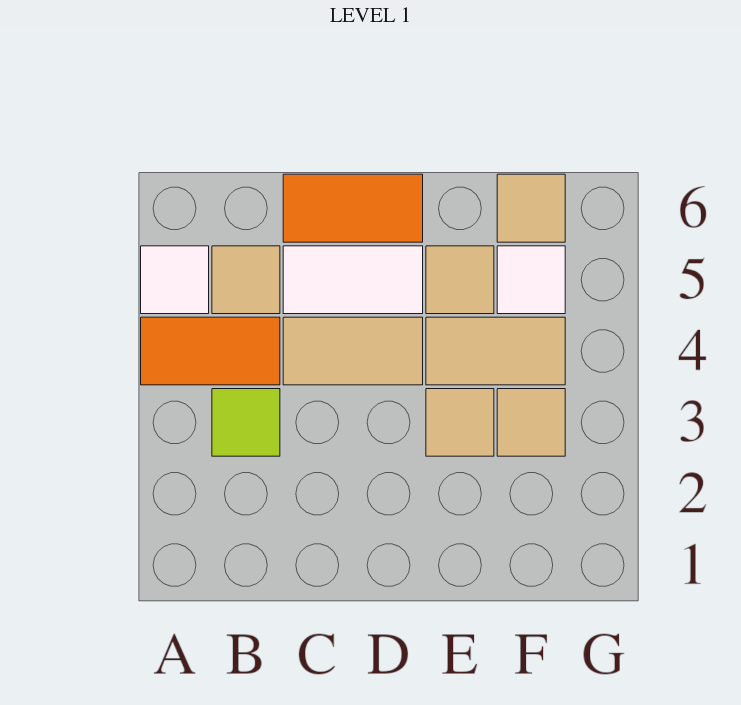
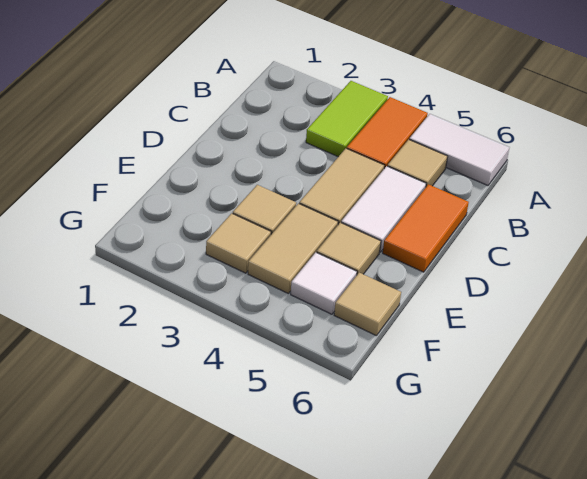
white 1x1 tile [141,246,209,314] -> white 1x2 tile [409,114,510,185]
lime 1x1 tile [212,389,280,456] -> lime 1x2 tile [306,81,388,157]

